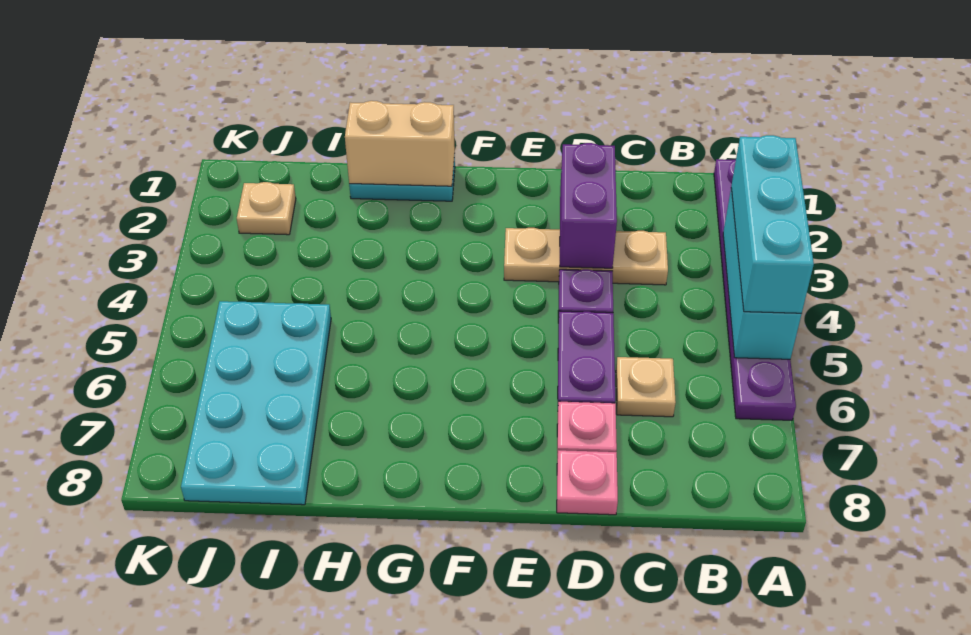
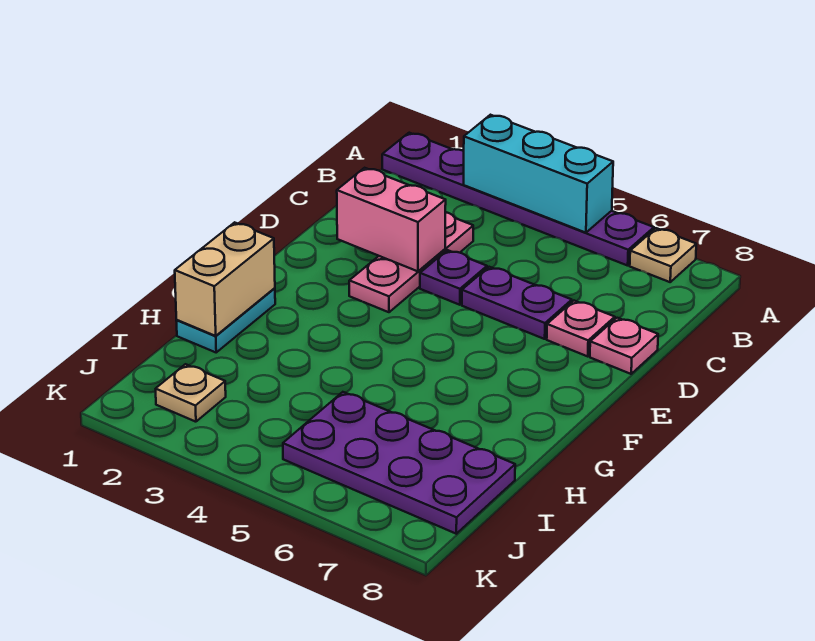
cyan 1x3 brick [731,135,814,313] -> none
tan 1x3 plate [504,228,668,285] -> pink 1x3 plate [349,212,473,312]
tan 1x1 plate [616,357,676,417] -> tan 1x1 plate moved to [630,228,696,282]
purple 1x2 brick [560,143,617,268] -> pink 1x2 brick [337,168,446,271]
cyan 2x4 plate [181,301,331,505] -> purple 2x4 plate [283,392,515,534]

